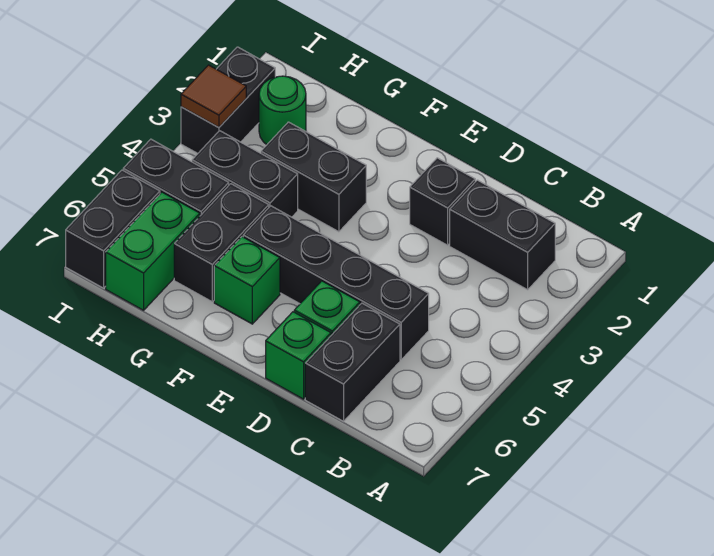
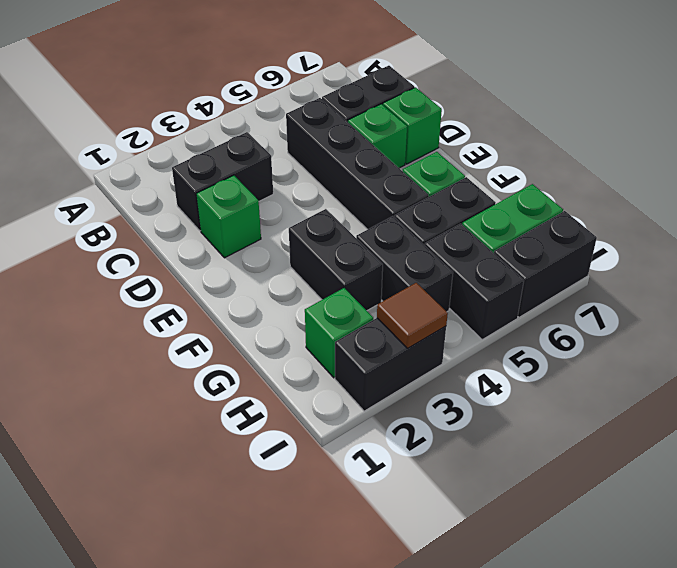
black 1x2 brick [450,180,555,290] -> black 1x2 brick turned to [172,132,273,231]
black 1x1 brick [410,158,475,245] -> green 1x1 brick [196,175,261,258]
green 1x1 round brick [259,76,306,144] -> green 1x1 brick [305,288,373,378]

